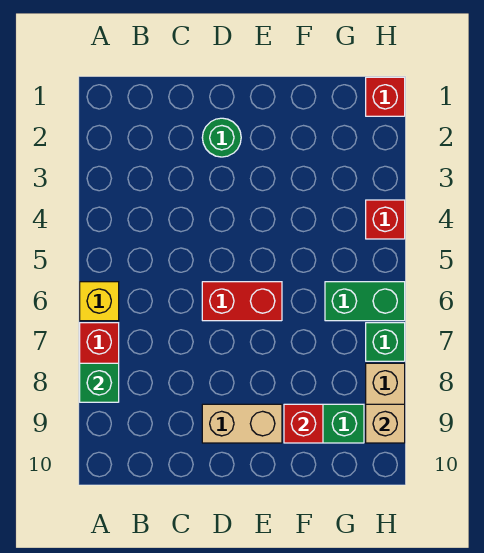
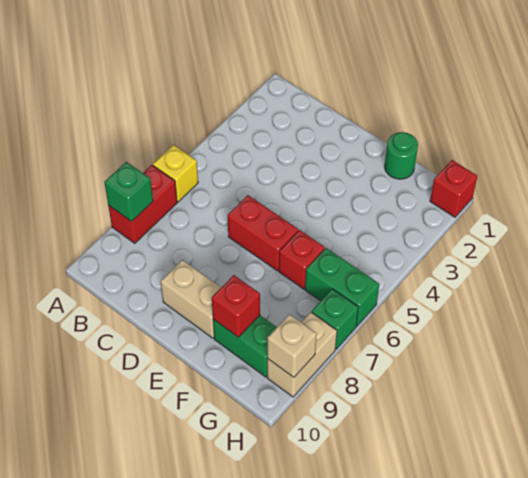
green 1x1 round brick [202,118,241,157] -> green 1x1 round brick moved to [385,132,418,179]
red 1x1 brick [366,200,405,239] -> red 1x1 brick moved to [279,230,325,289]

